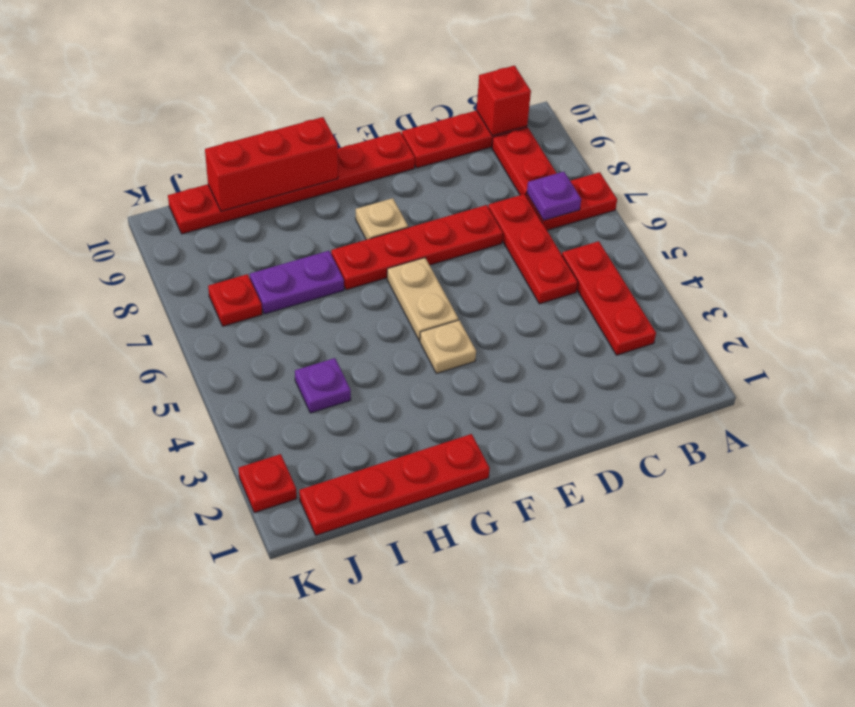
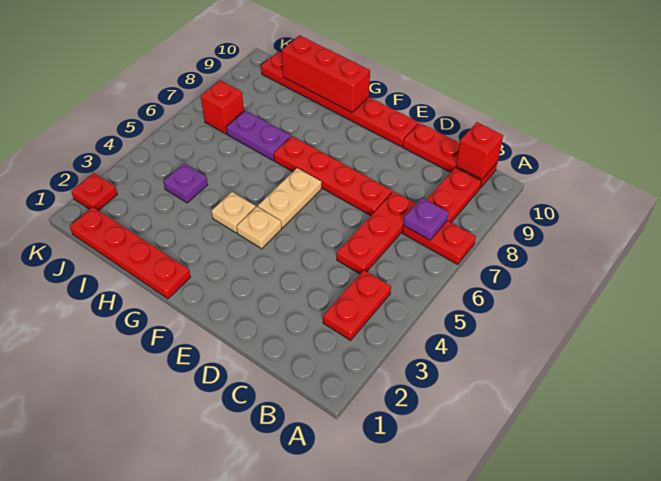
red 1x3 plate [562,241,656,355] -> red 1x2 plate [323,270,391,340]
tan 1x1 plate [356,198,408,240] -> tan 1x1 plate moved to [211,192,256,233]
red 1x1 plate [208,274,262,326] -> red 1x1 brick [201,80,244,134]

